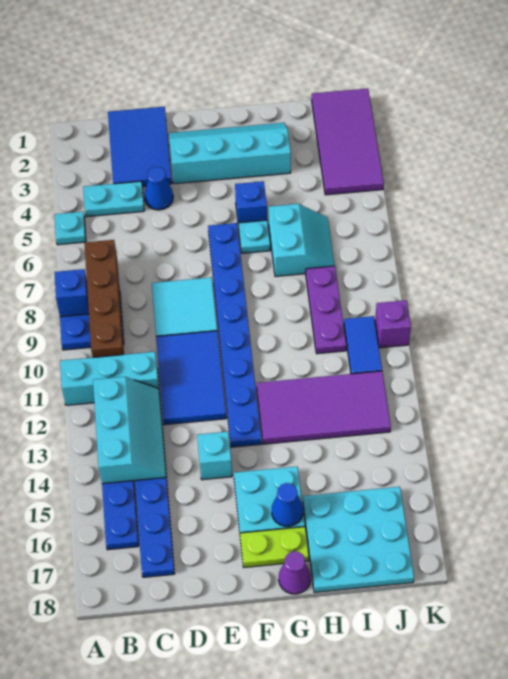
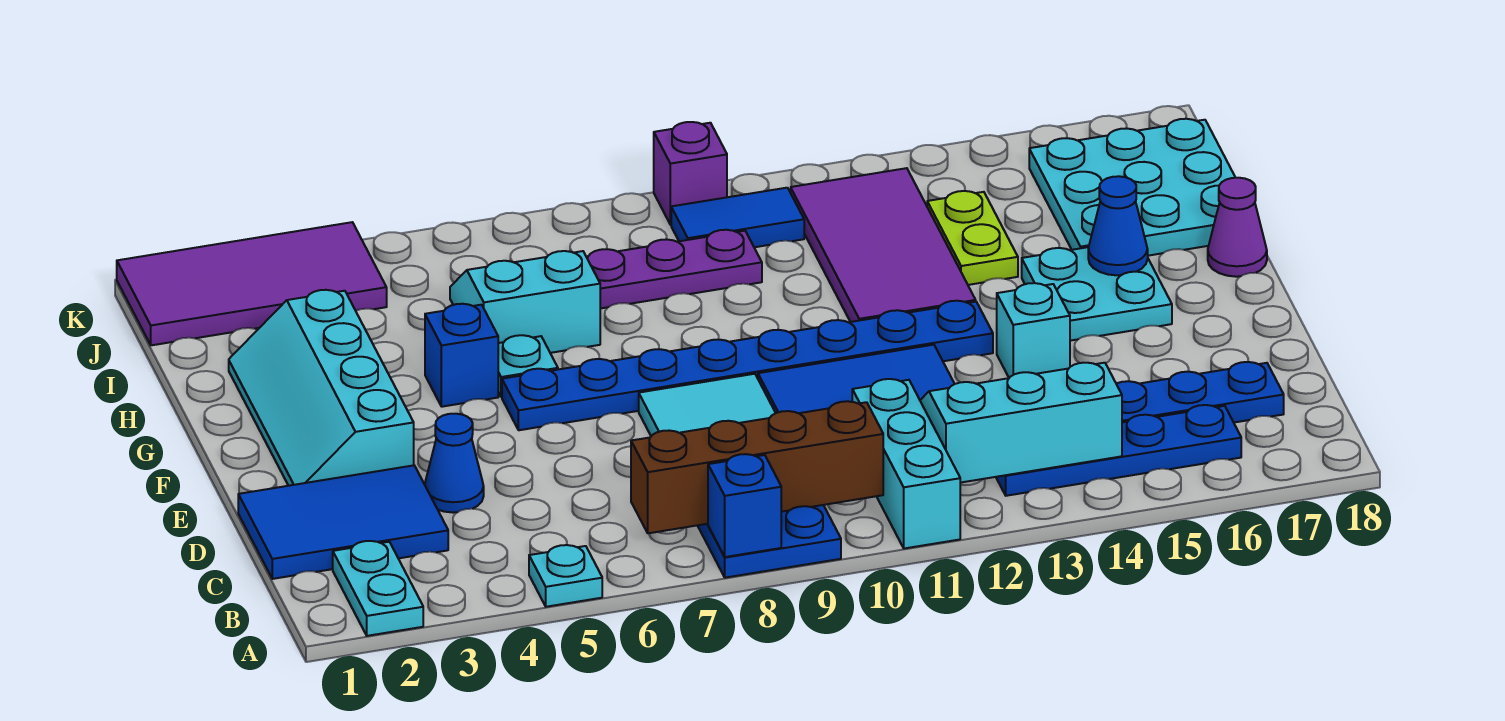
cyan 1x2 plate [83,181,144,217] -> cyan 1x2 plate moved to [333,541,423,636]
lime 1x2 plate [240,527,309,567] -> lime 1x2 plate moved to [927,191,1018,285]

